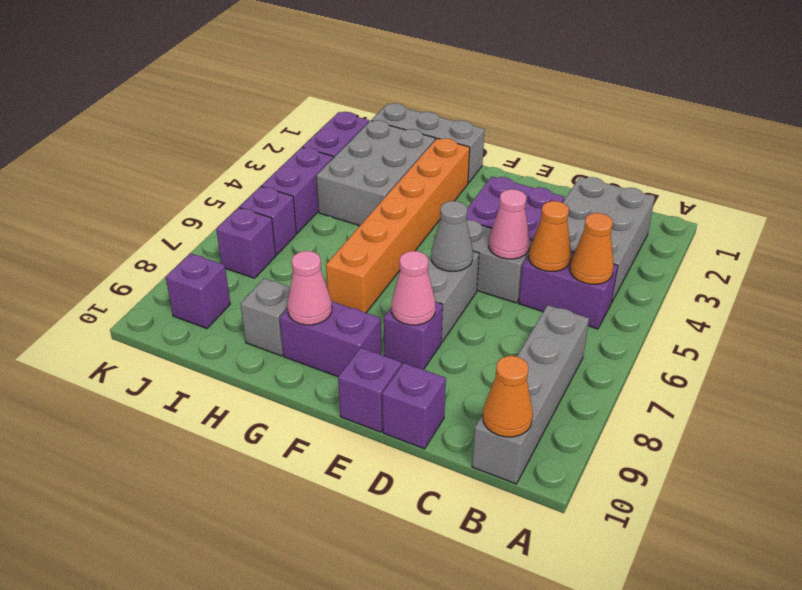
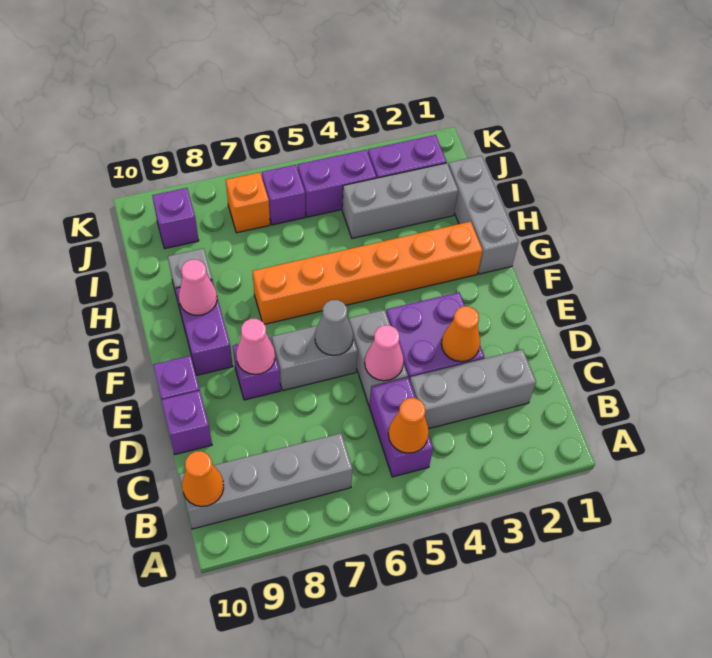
grey 2x3 brick [563,177,655,303] -> grey 1x3 brick [410,349,536,429]
orange 1x1 cone [529,201,571,271] -> orange 1x1 cone moved to [441,306,480,362]
grey 2x3 brick [316,120,435,226] -> grey 1x3 brick [342,163,458,238]
purple 1x1 brick [216,207,276,278] -> orange 1x1 brick [226,172,270,233]

